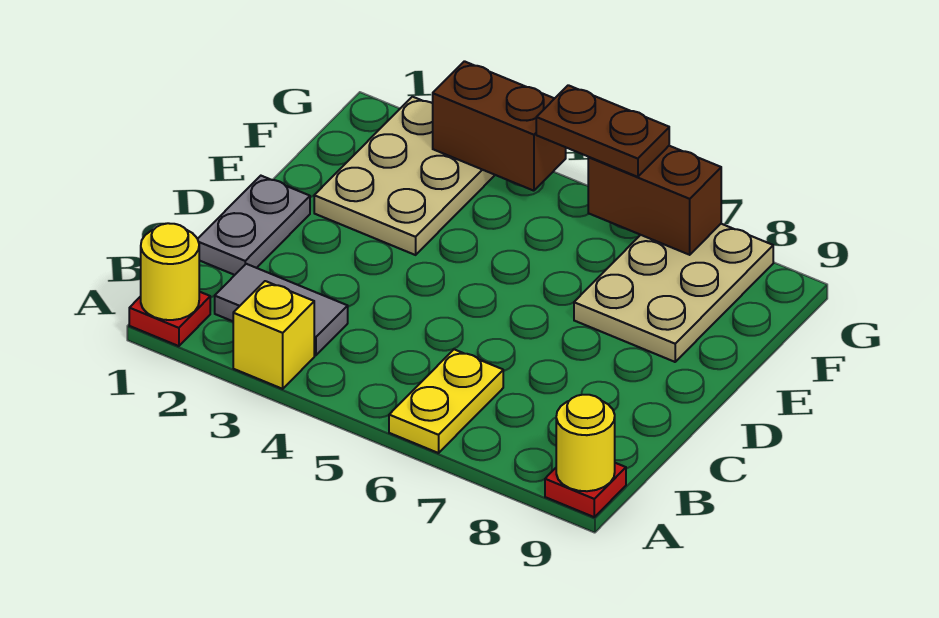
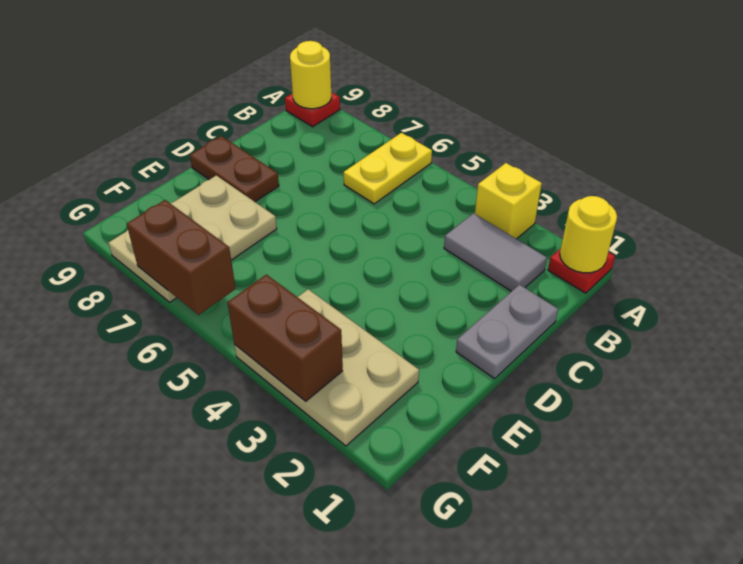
tan 2x3 plate [314,97,495,255] -> tan 2x3 plate turned to [234,289,419,446]
brown 1x2 plate [536,85,669,177] -> brown 1x2 plate moved to [190,136,279,202]

